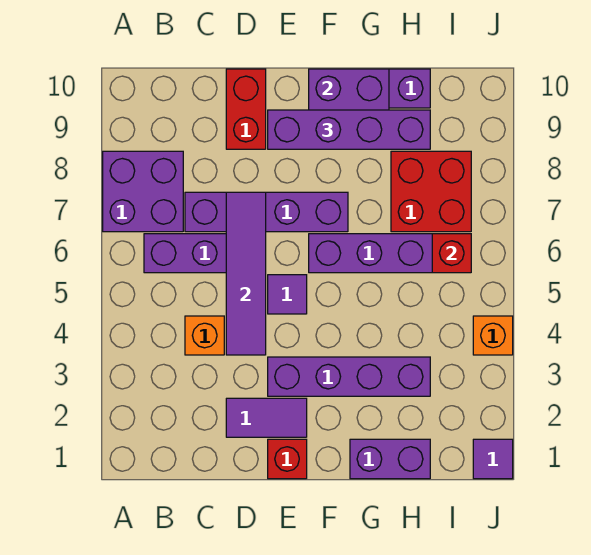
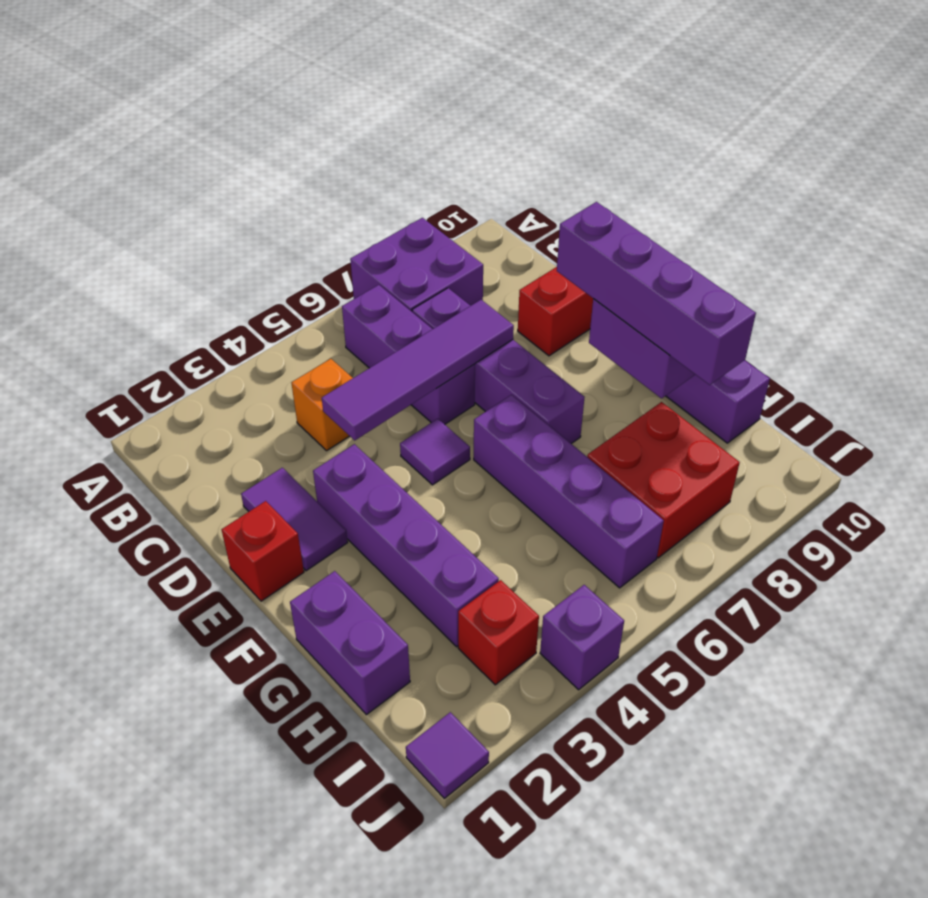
red 1x1 brick [432,234,471,273] -> red 1x1 brick moved to [458,580,539,685]
orange 1x1 brick [473,316,513,355] -> purple 1x1 brick [540,585,624,690]

